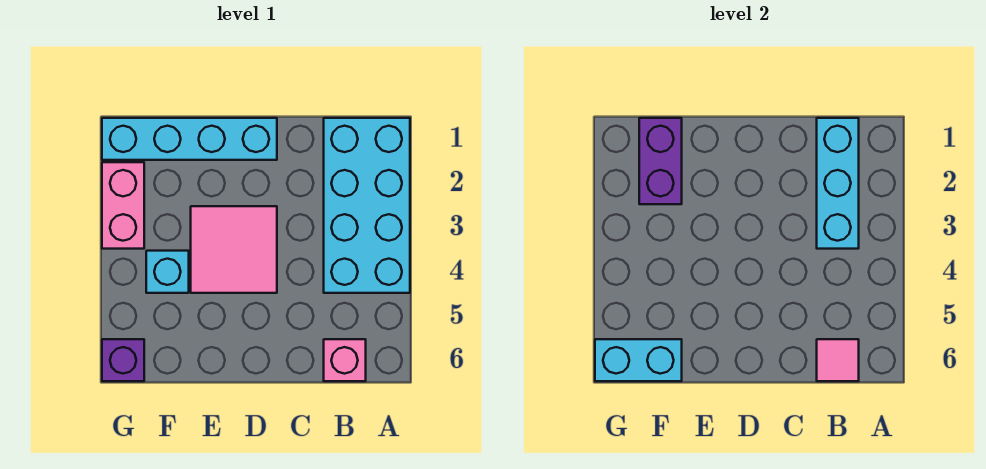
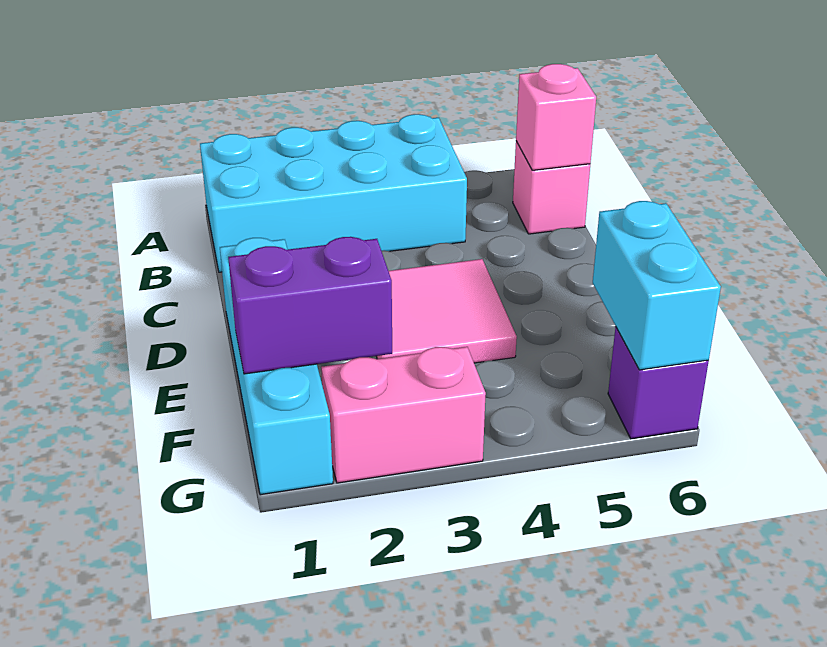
cyan 1x3 brick [817,118,859,249] -> none
pink 1x1 tile [817,339,859,381] -> pink 1x1 brick [516,64,596,170]
cyan 1x1 brick [146,251,189,293] -> none

